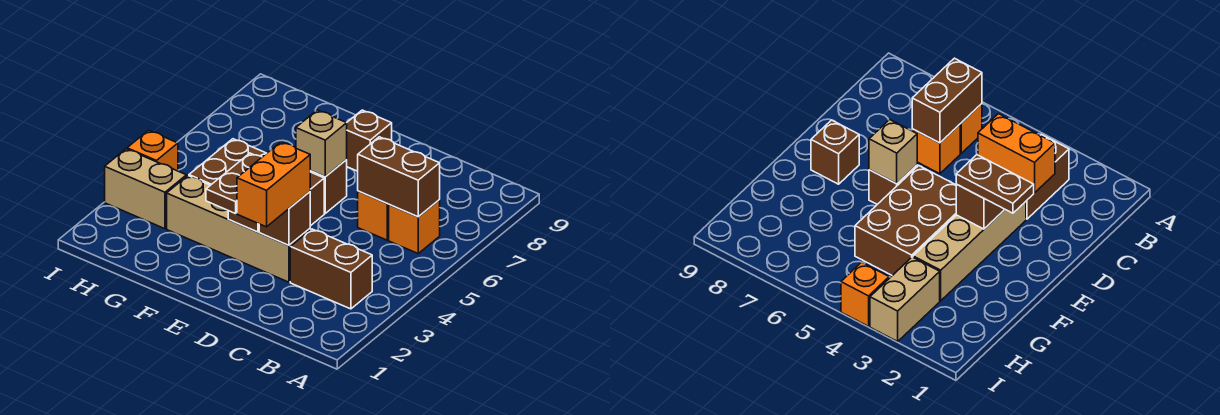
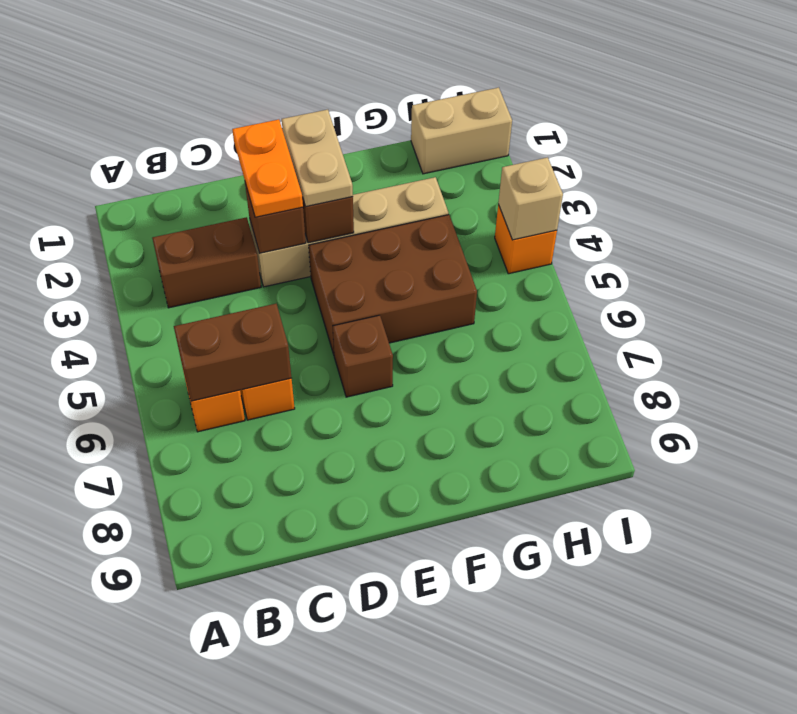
orange 1x2 brick [237,142,310,227] -> orange 1x2 plate [232,120,303,217]
brown 1x2 plate [206,153,262,214] -> tan 1x2 plate [282,110,353,207]
tan 1x1 brick [296,110,347,177] -> tan 1x1 brick moved to [498,157,563,240]
brown 1x1 brick [346,110,392,171] -> none
tan 1x2 brick [105,149,186,229] -> tan 1x2 brick moved to [411,88,512,174]

